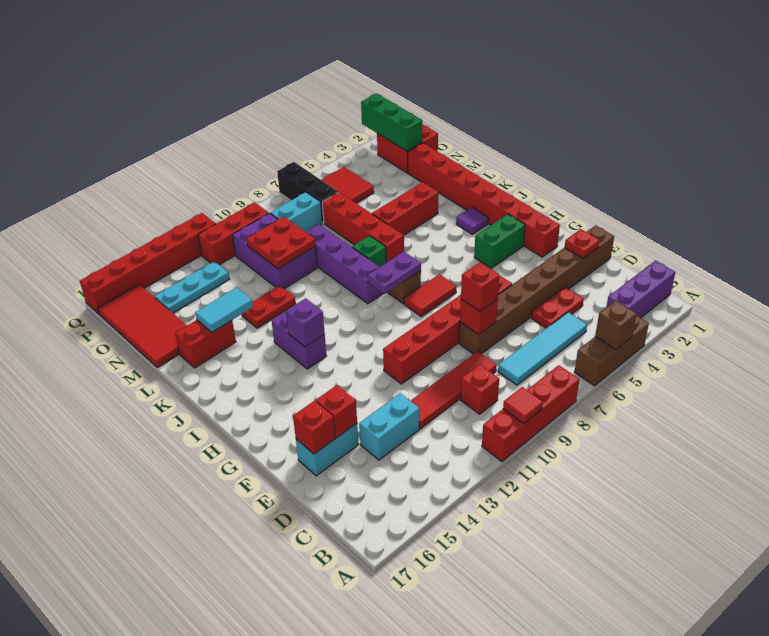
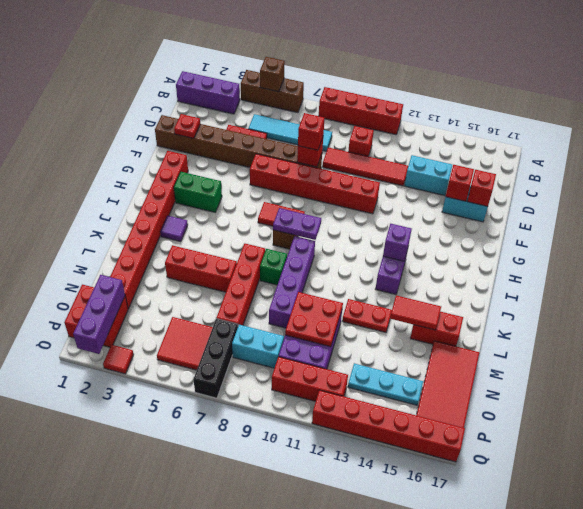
red 1x1 tile [503,387,543,424] -> red 1x1 tile moved to [103,345,134,374]
cyan 1x2 tile [195,287,253,332] -> red 1x2 tile [390,295,441,330]
green 1x3 brick [361,93,422,151] -> purple 1x3 brick [73,275,125,354]

